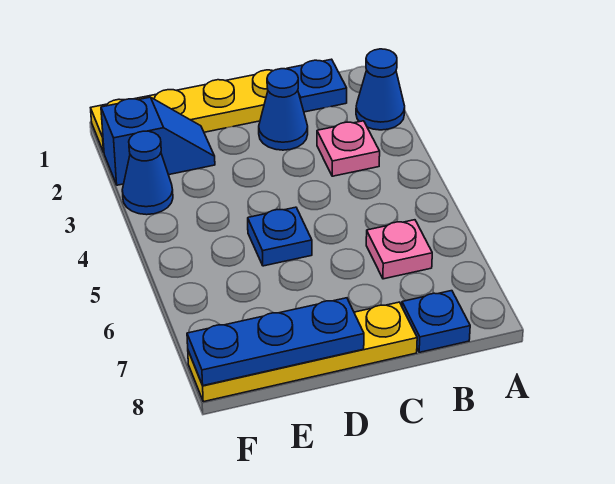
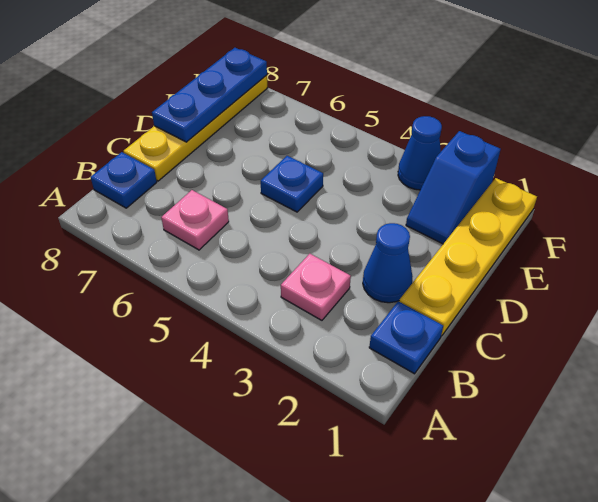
blue 1x1 cone [356,49,405,130] -> none

